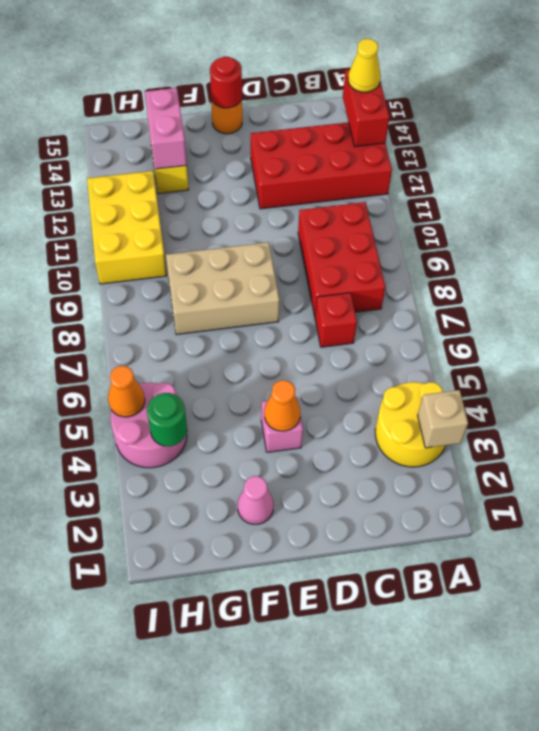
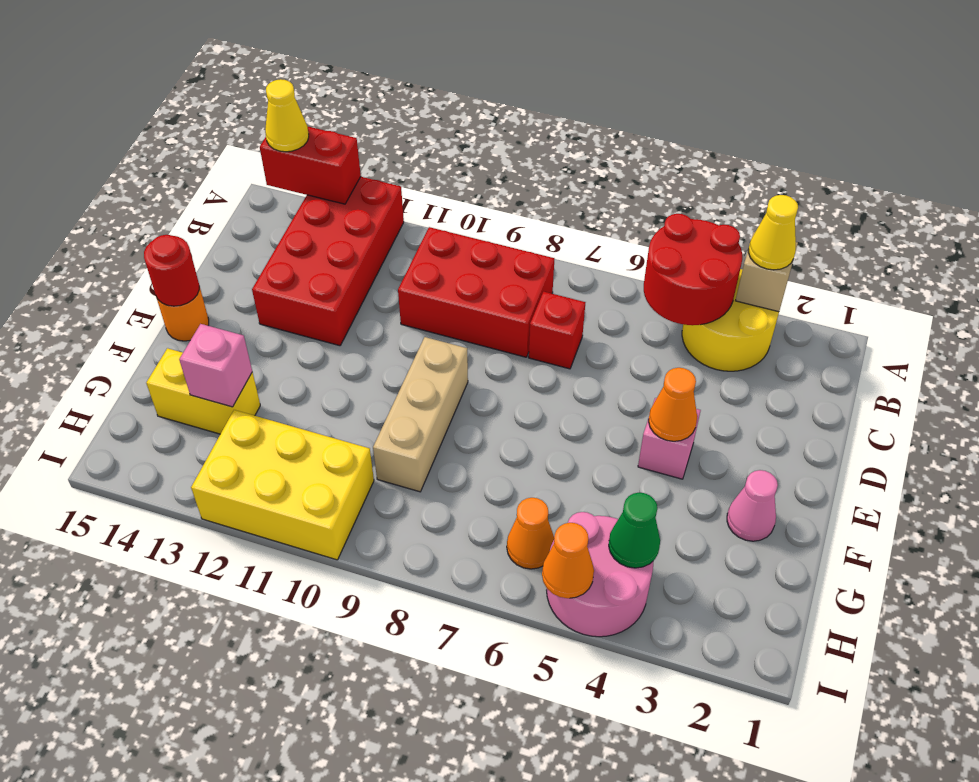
none -> yellow 1x1 cone [748,195,798,270]
none -> red 2x2 round brick [644,214,742,325]
tan 2x3 brick [166,242,279,335] -> tan 1x3 brick [373,337,468,492]
pink 1x2 brick [145,88,187,169] -> pink 1x1 brick [179,324,252,407]
green 1x1 round brick [147,393,187,446] -> green 1x1 cone [609,493,660,568]
none -> orange 1x1 cone [507,498,554,569]

